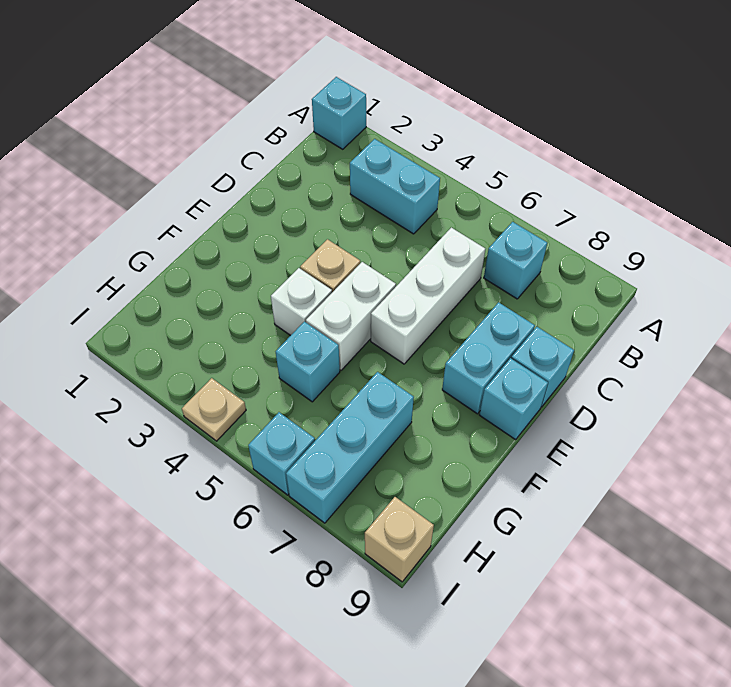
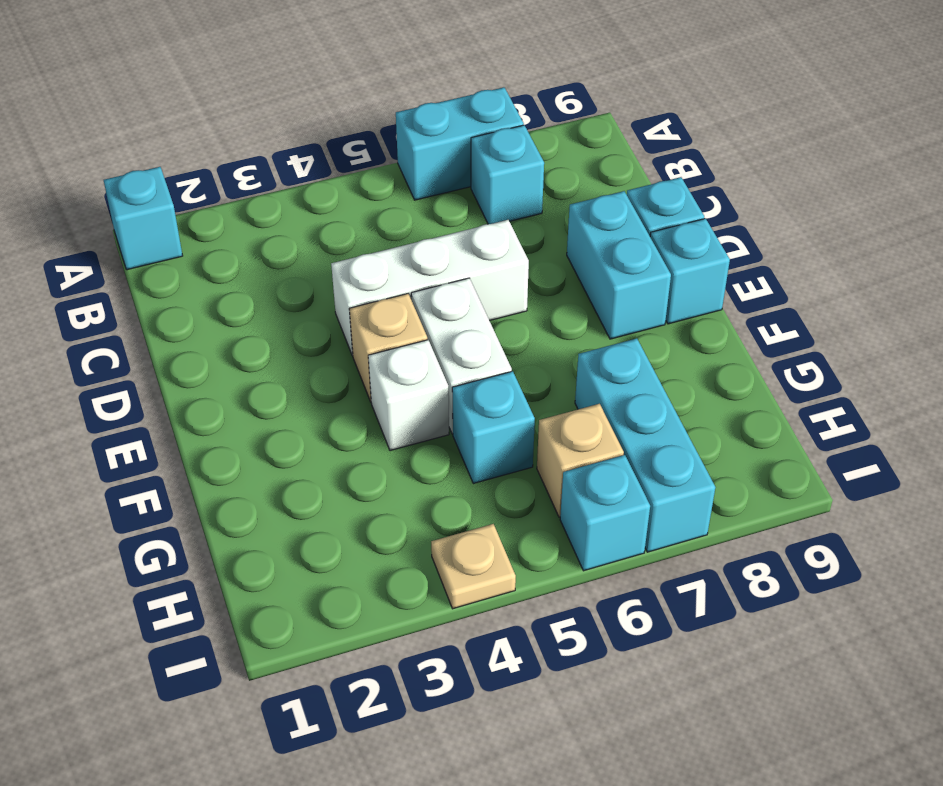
cyan 1x2 brick [350,139,440,234] -> cyan 1x2 brick moved to [396,87,524,200]
white 1x3 brick [371,228,485,364] -> white 1x3 brick turned to [331,220,529,356]
tan 1x1 brick [365,497,434,582] -> tan 1x1 brick moved to [537,404,624,517]

